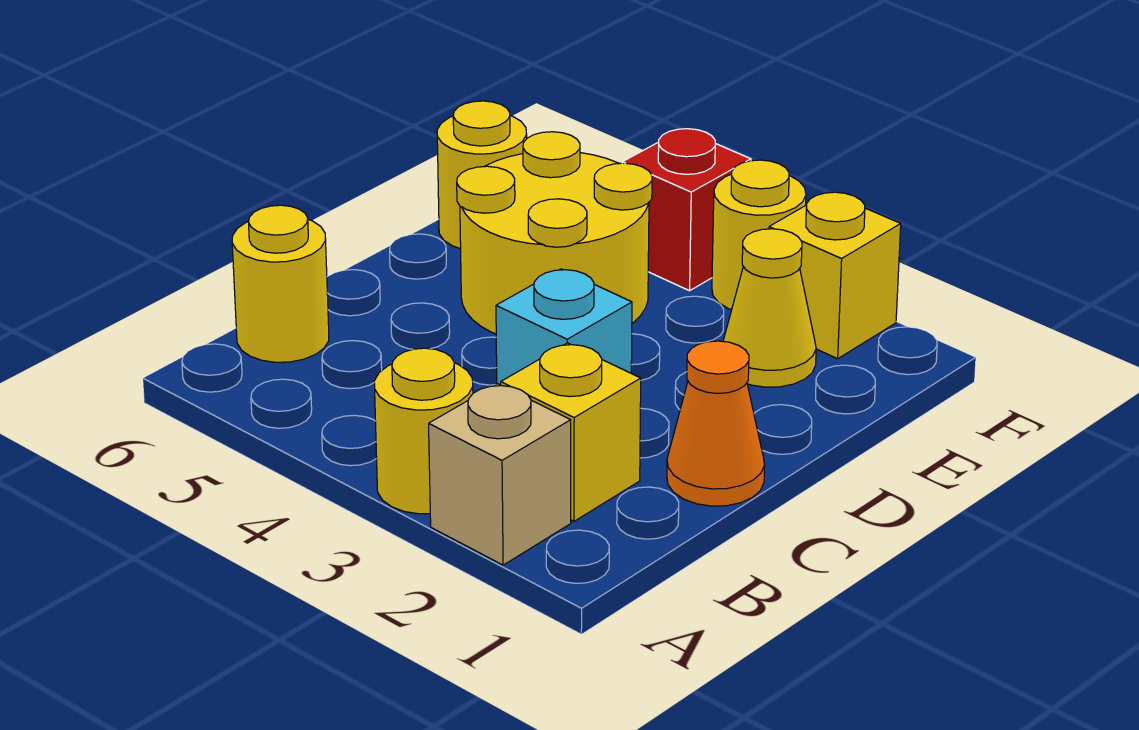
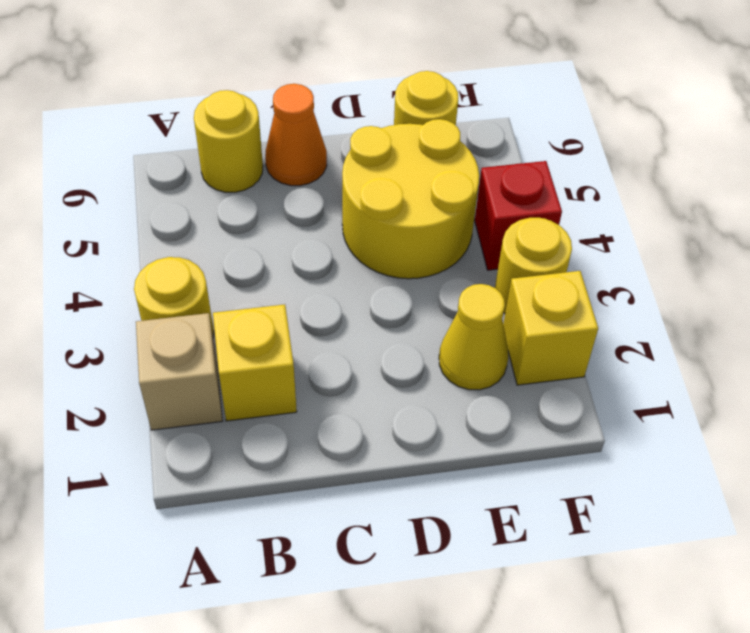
orange 1x1 cone [667,341,765,506] -> orange 1x1 cone moved to [265,84,327,186]
cyan 1x1 brick [496,269,632,385] -> none

